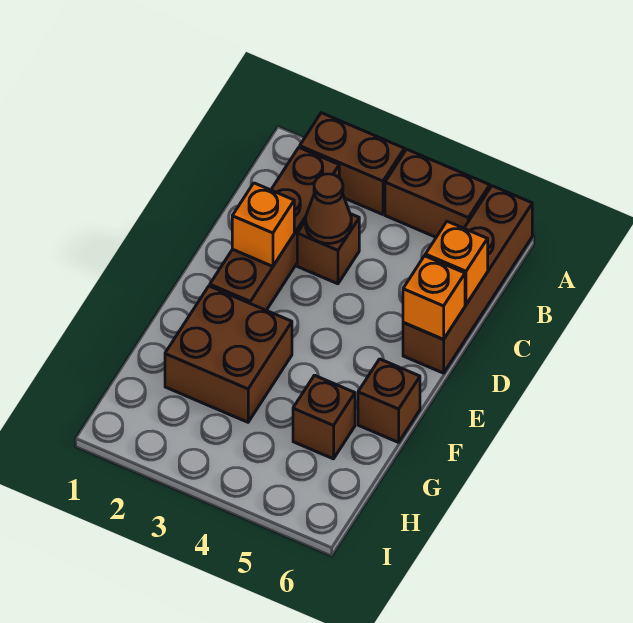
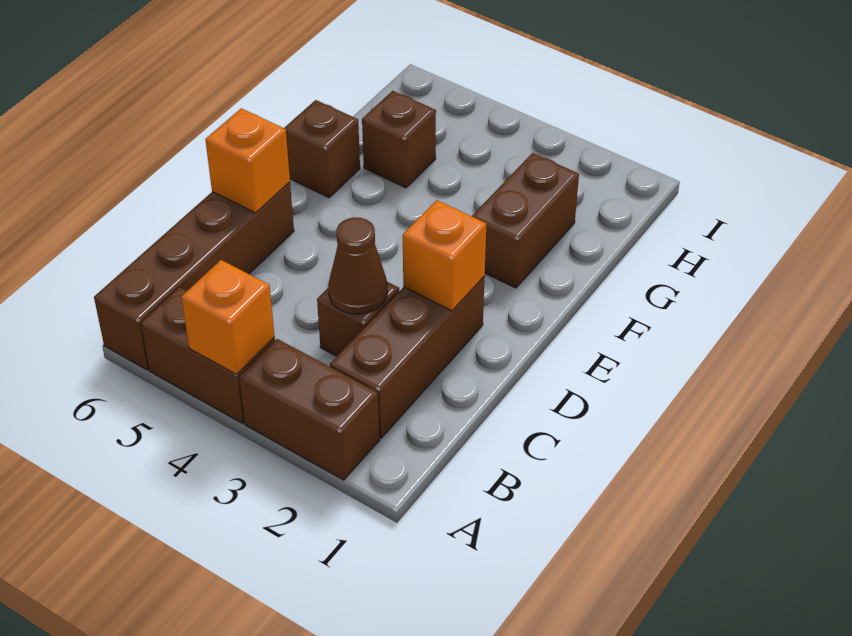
brown 1x4 brick [210,148,339,310] -> brown 1x3 brick [330,276,485,438]
orange 1x1 brick [425,221,488,305] -> orange 1x1 brick moved to [181,260,275,374]
brown 2x2 brick [165,286,292,422] -> brown 1x2 brick [472,153,579,288]

